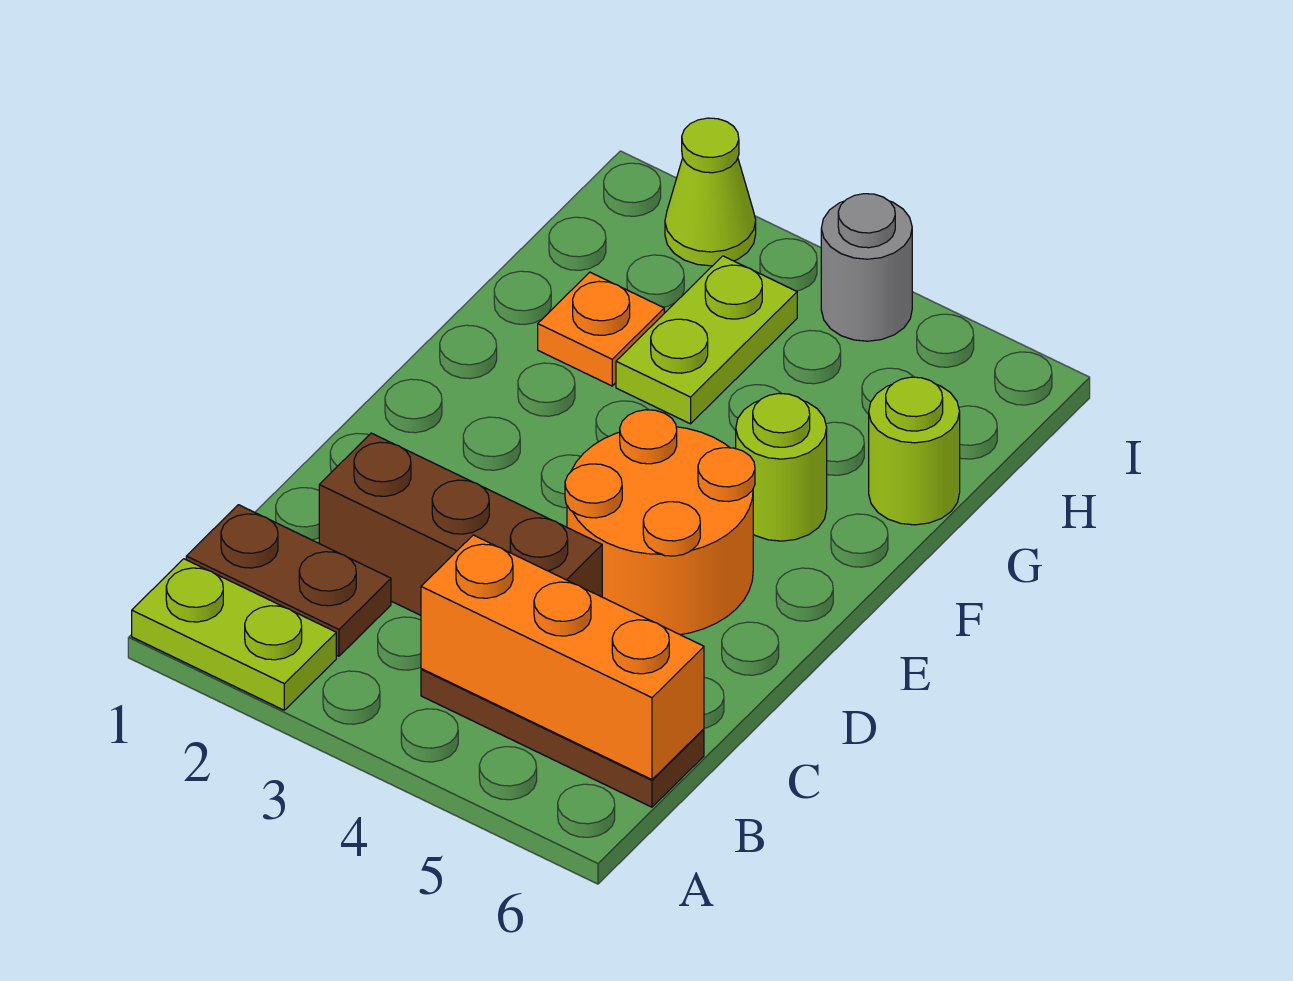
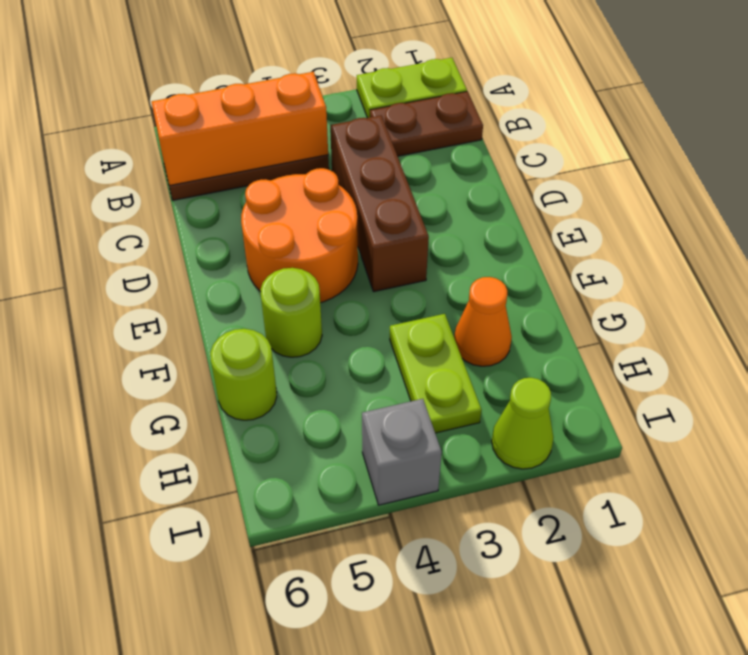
brown 1x3 brick [319,433,602,615] -> brown 1x3 brick turned to [330,115,429,292]
orange 1x1 plate [538,272,664,386] -> orange 1x1 cone [454,277,512,366]
grey 1x1 round brick [821,194,912,341] -> grey 1x1 brick [362,399,442,505]

